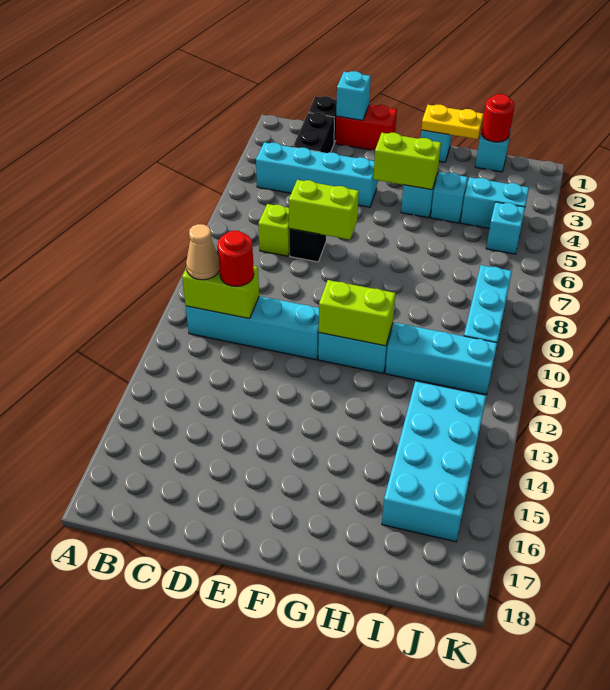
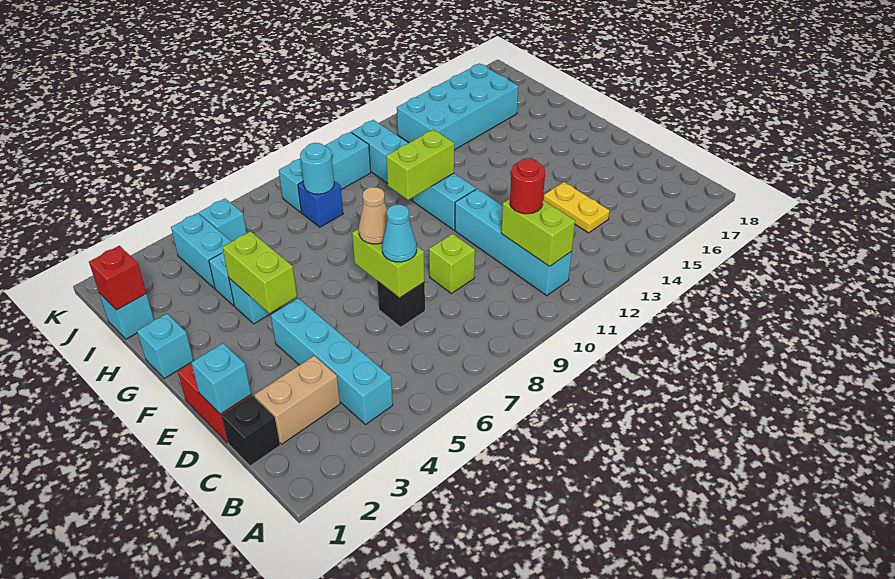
tan 1x1 cone [186,224,220,280] -> tan 1x1 cone moved to [359,187,387,244]
black 1x2 brick [293,113,334,153] -> tan 1x2 brick [254,356,340,444]
lime 1x1 brick [258,204,290,256] -> lime 1x1 brick moved to [429,234,475,293]
none -> cyan 1x1 cone [382,205,417,262]
lime 1x2 brick [319,280,396,346] -> lime 1x2 brick turned to [386,129,454,200]
yellow 1x2 plate [421,105,484,139] -> yellow 1x2 plate moved to [544,182,610,233]
red 1x1 round brick [482,94,514,142] -> red 1x1 brick [89,246,146,310]
none -> blue 1x1 brick [298,181,343,227]
none -> cyan 1x1 round brick [300,143,334,194]

